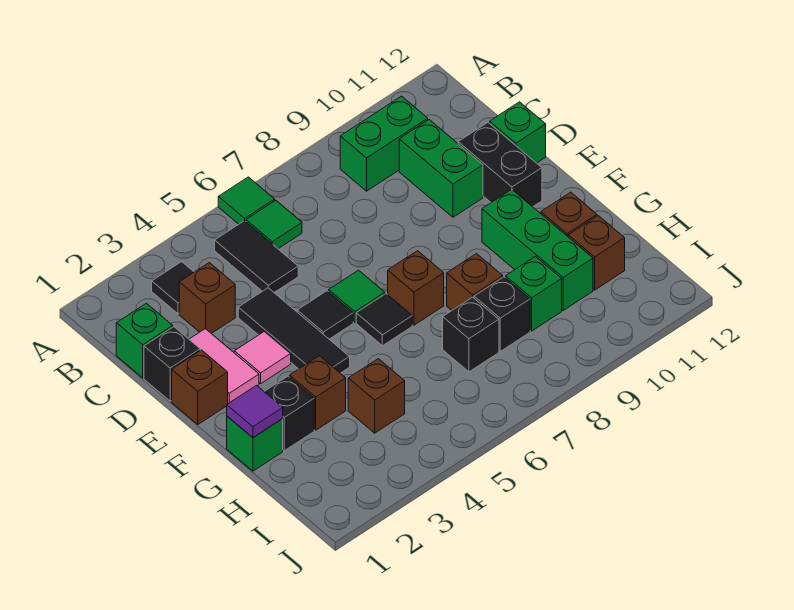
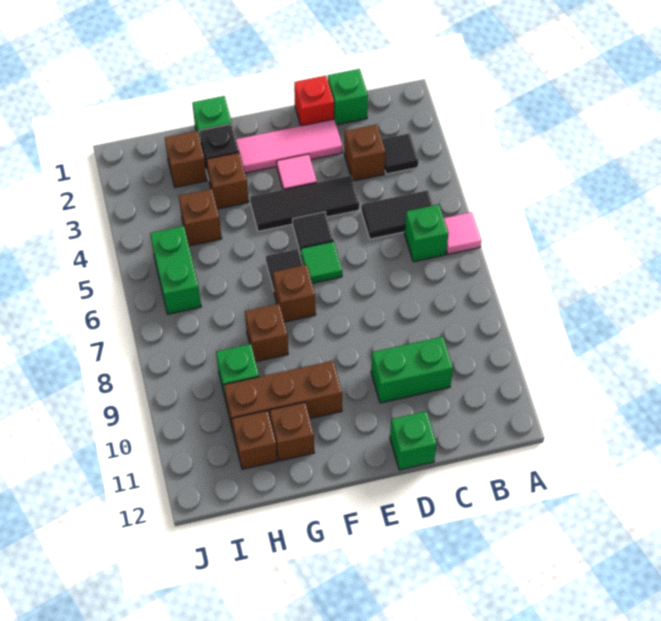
green 1x1 tile [218,177,275,224] -> pink 1x1 tile [444,212,481,254]
green 1x1 tile [246,200,302,249] -> green 1x1 brick [404,205,448,262]
green 1x2 brick [340,96,428,191] -> green 1x2 brick moved to [150,226,201,314]
black 1x1 brick [144,327,200,401] -> red 1x1 brick [294,76,334,126]
pink 1x2 tile [189,329,259,404] -> pink 1x3 tile [236,119,342,173]
black 1x2 brick [458,123,542,207] -> none
brown 1x1 brick [172,350,228,424] -> brown 1x1 brick moved to [165,131,207,187]
green 1x3 brick [482,189,593,310] -> brown 1x3 brick [224,361,342,434]
purple 1x1 tile [227,385,283,438] -> none
black 1x1 brick [443,297,499,372] -> none
black 1x1 brick [474,277,530,351] -> none

